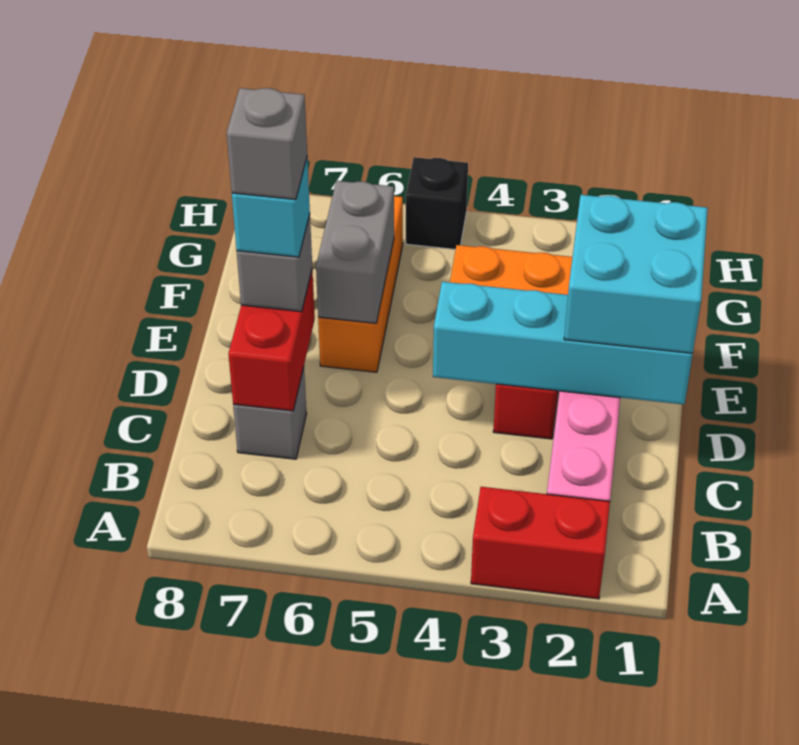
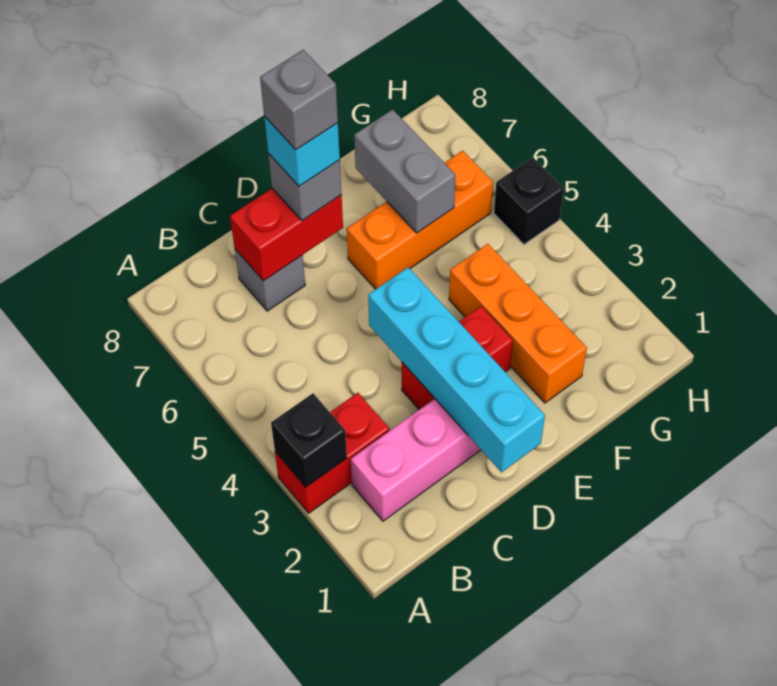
red 1x2 brick [471,487,610,599] -> red 1x2 brick turned to [275,393,389,513]
none -> black 1x1 brick [271,393,347,487]
cyan 2x2 brick [564,195,708,353] -> none
grey 1x2 brick [316,181,394,323] -> grey 1x2 brick turned to [354,110,455,233]

